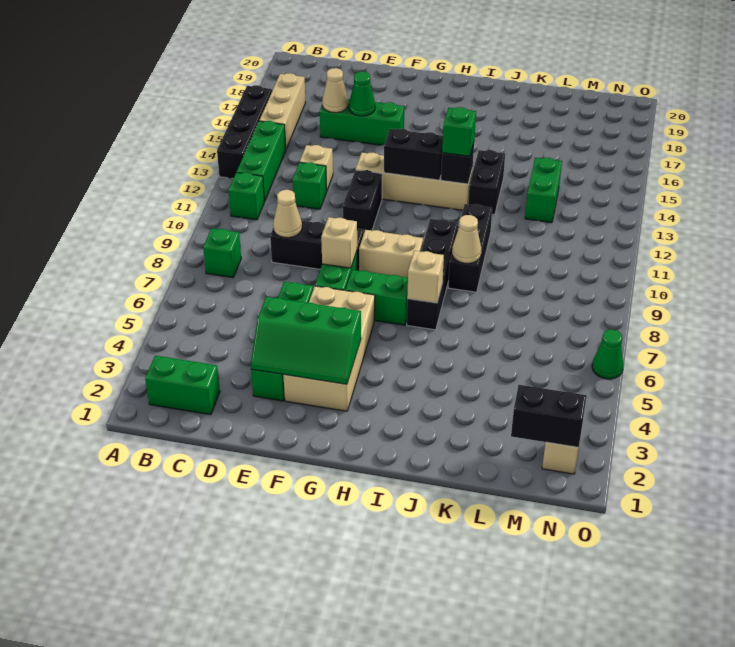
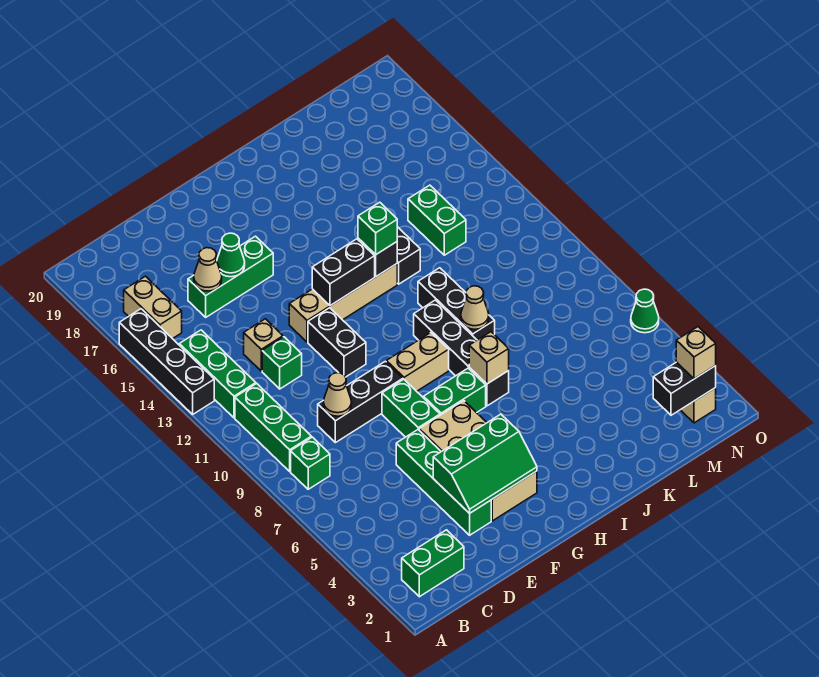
green 1x1 brick [229,172,265,220] -> green 1x3 brick [235,384,311,471]
tan 1x3 brick [259,73,305,149] -> tan 1x2 brick [124,276,182,339]
tan 1x1 brick [321,217,357,268] -> tan 1x1 brick moved to [676,327,716,379]

